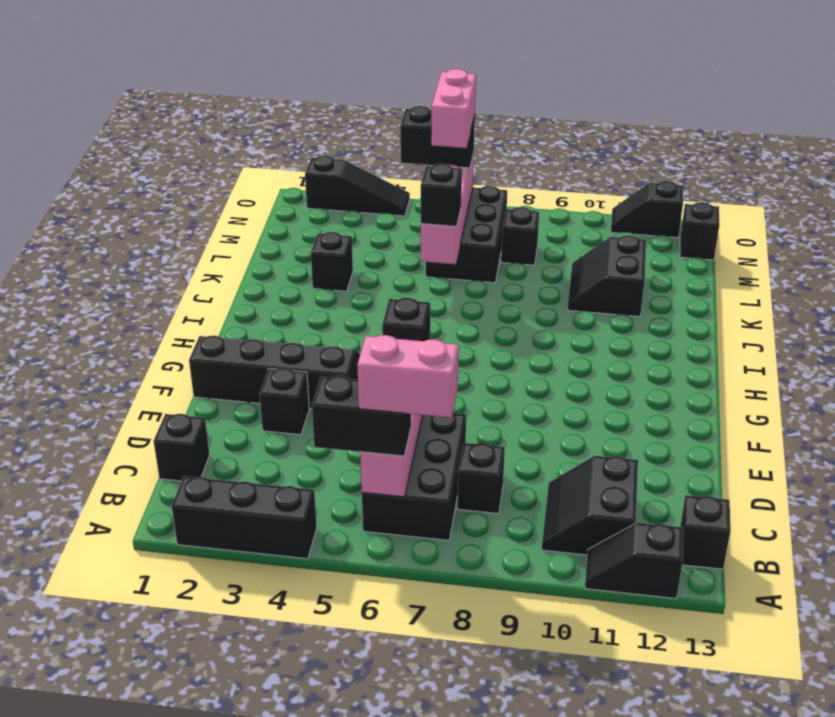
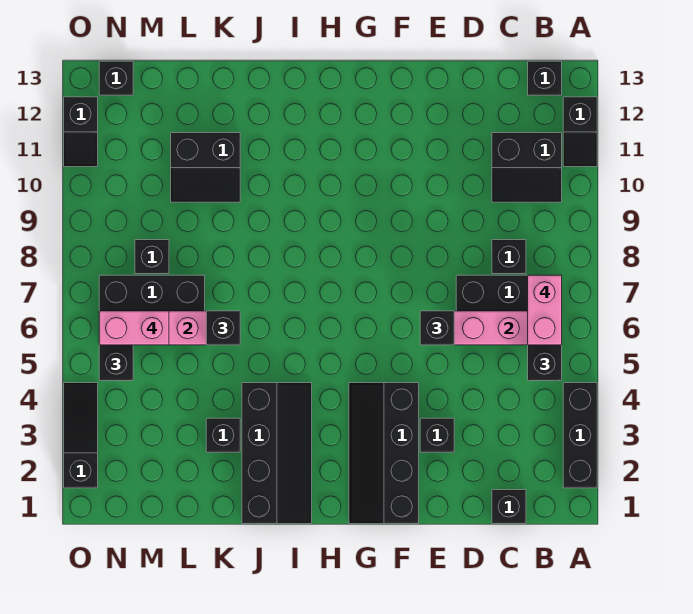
none -> black 2x4 slope [242,383,312,524]

